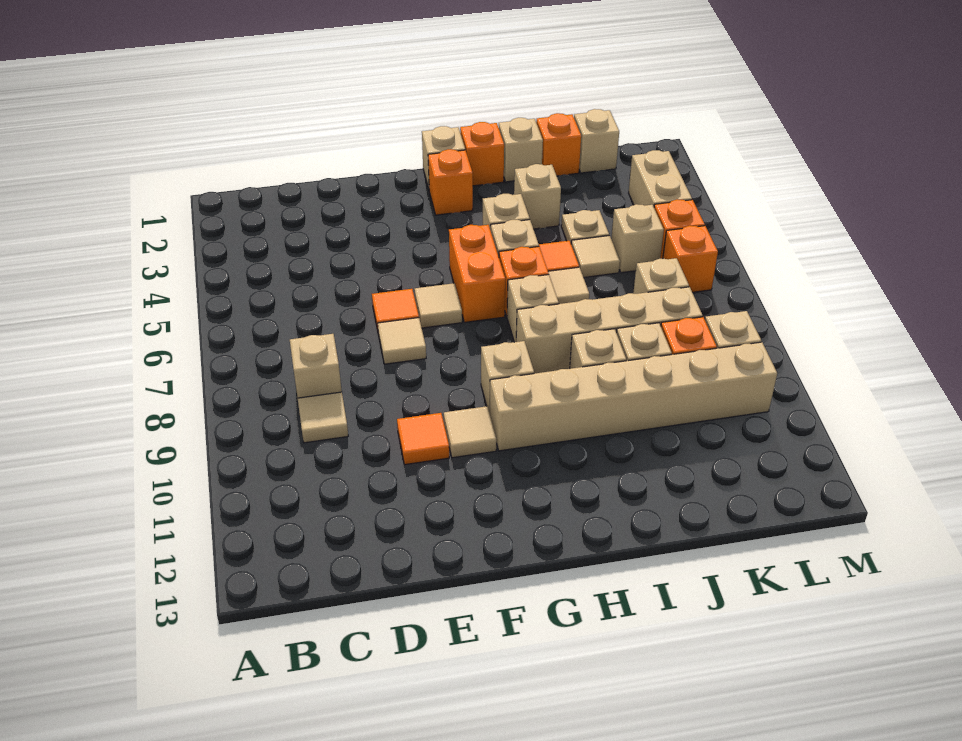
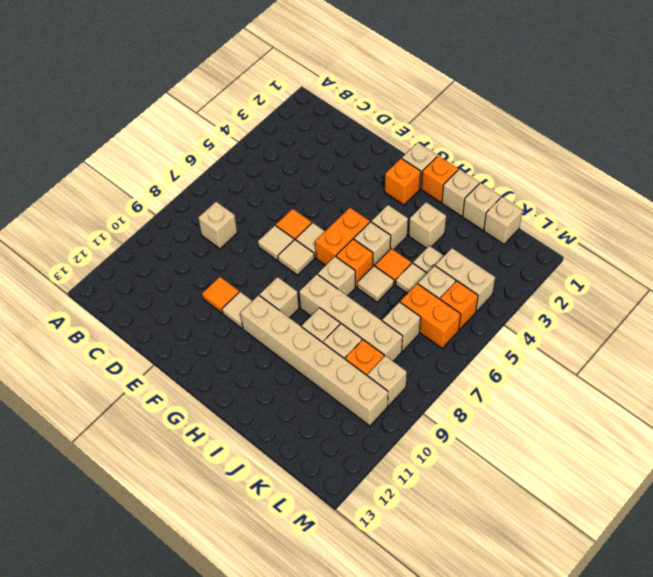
tan 1x1 tile [298,392,348,443] -> tan 1x1 tile moved to [278,240,314,275]
orange 1x1 brick [536,113,581,176] -> tan 1x1 brick [463,183,501,230]
tan 1x2 brick [629,150,692,206] -> tan 1x2 brick turned to [436,248,495,312]
orange 1x1 brick [663,226,718,292] -> orange 1x2 brick [400,284,461,348]

